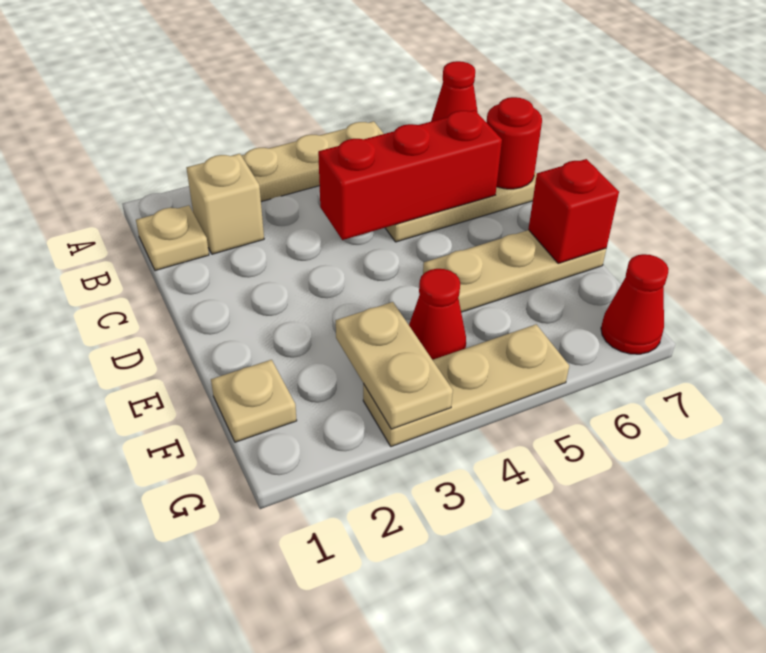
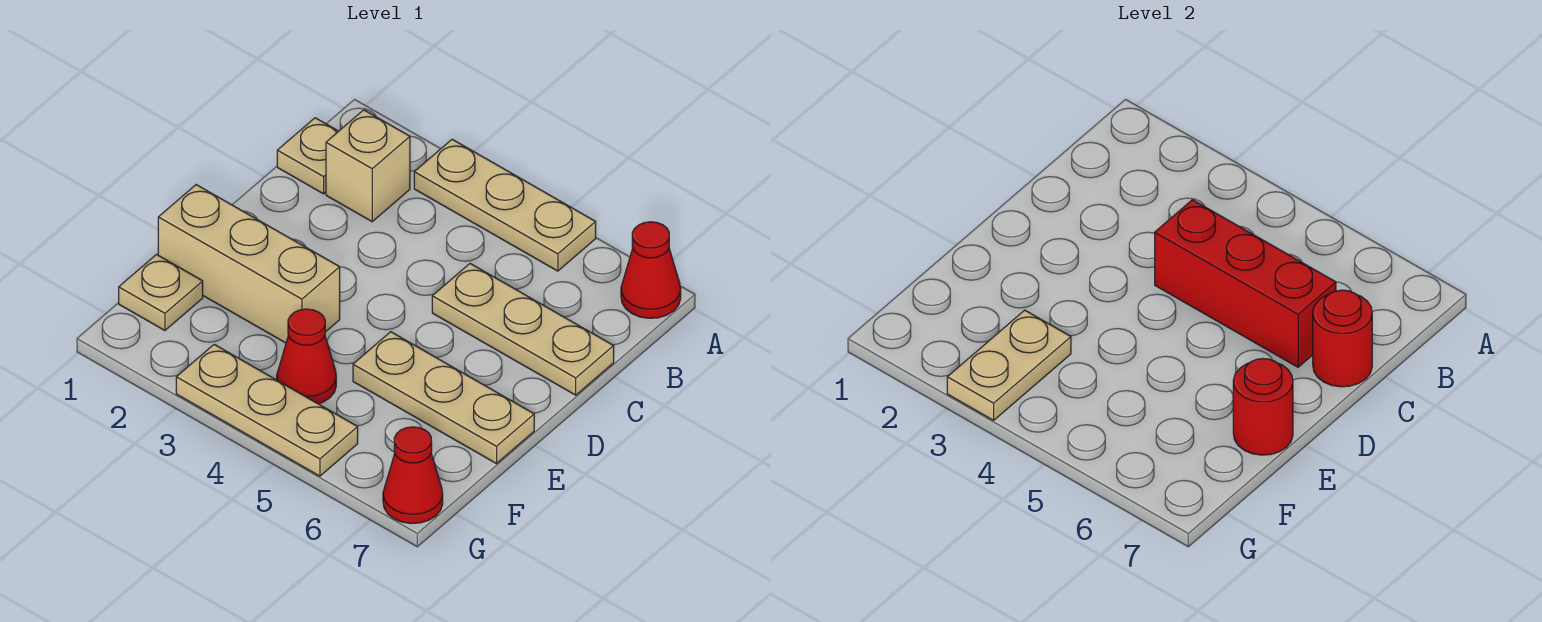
none -> tan 1x3 brick [158,185,340,343]
red 1x1 brick [528,159,619,264] -> red 1x1 round brick [1233,359,1293,455]

